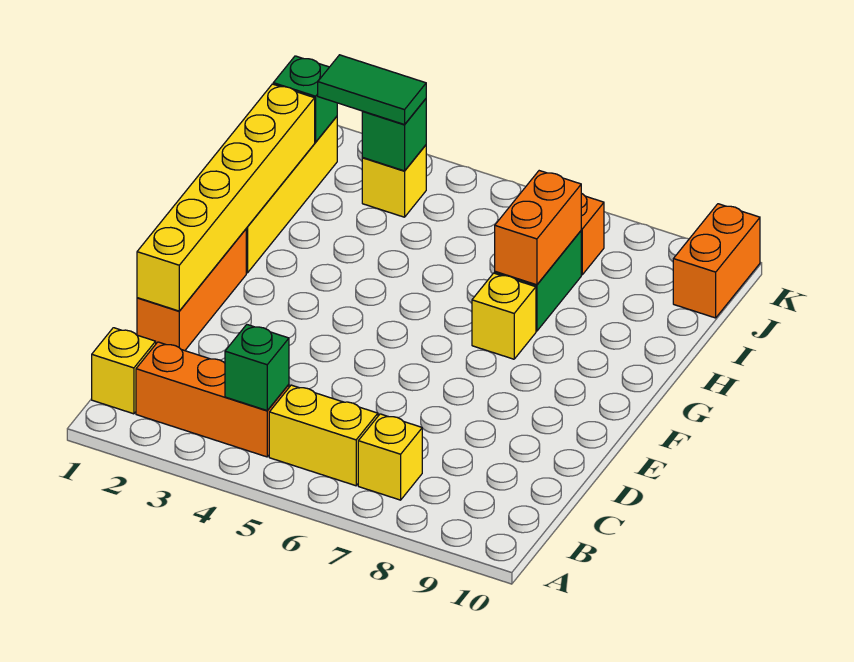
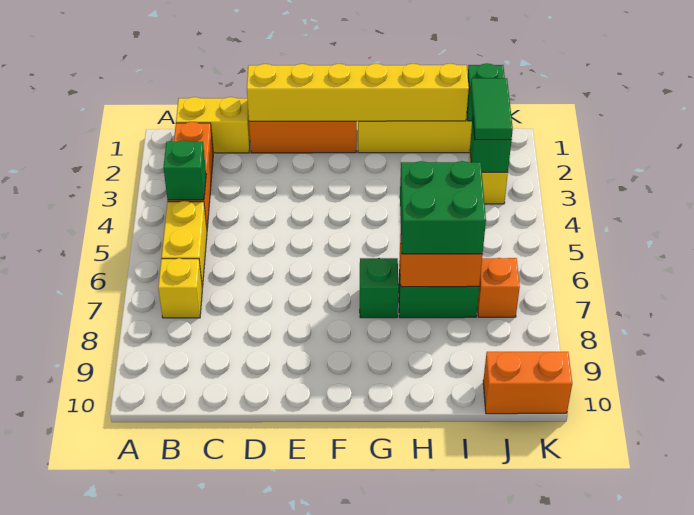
yellow 1x1 brick [92,328,156,414] -> yellow 1x2 brick [176,97,250,153]
yellow 1x1 brick [472,273,536,359] -> green 1x1 brick [360,258,399,318]
none -> green 2x2 brick [400,161,486,254]

